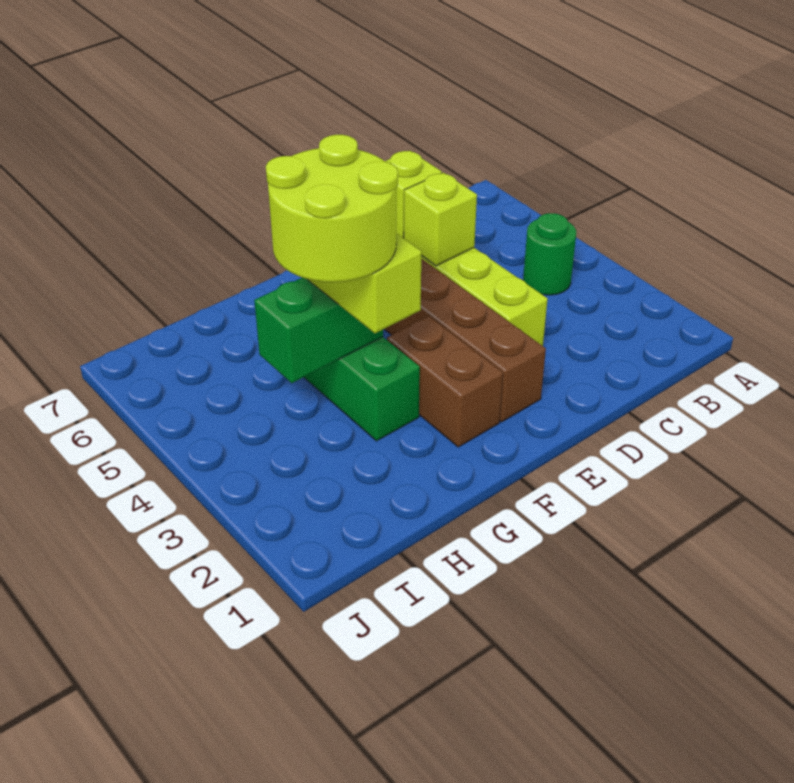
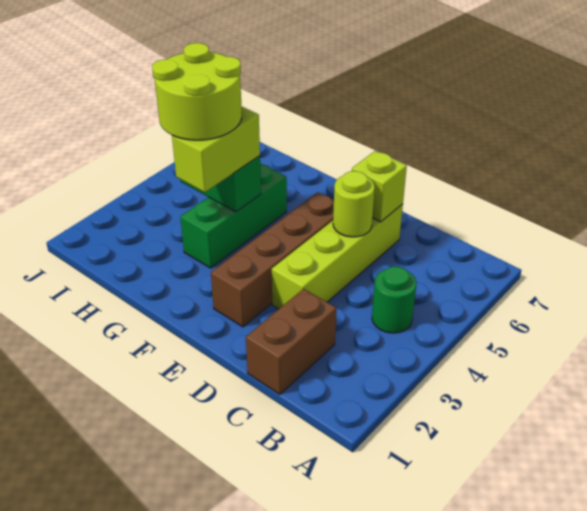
lime 1x1 brick [404,172,477,266] -> lime 1x1 round brick [333,171,375,237]
brown 1x2 brick [387,316,503,447] -> brown 1x2 brick moved to [246,289,337,394]

